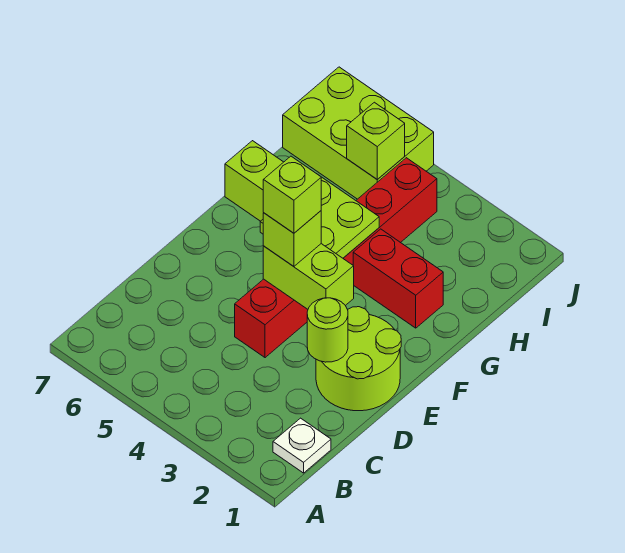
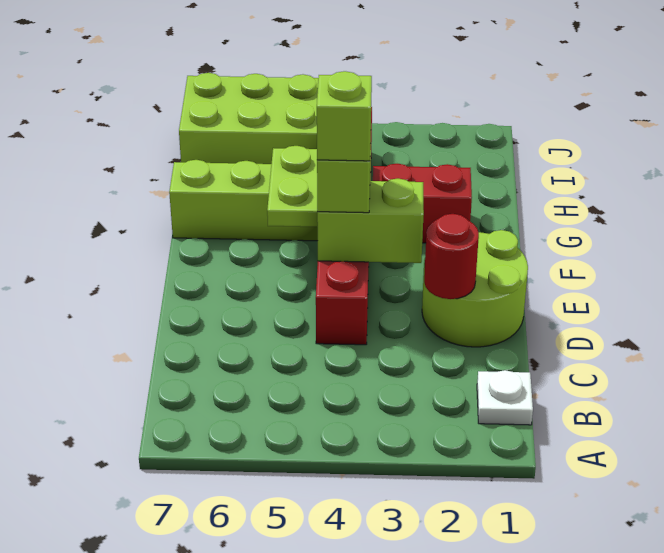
lime 1x1 round brick [307,298,348,362] -> red 1x1 round brick [424,214,479,299]
lime 1x1 brick [347,102,405,180] -> none

